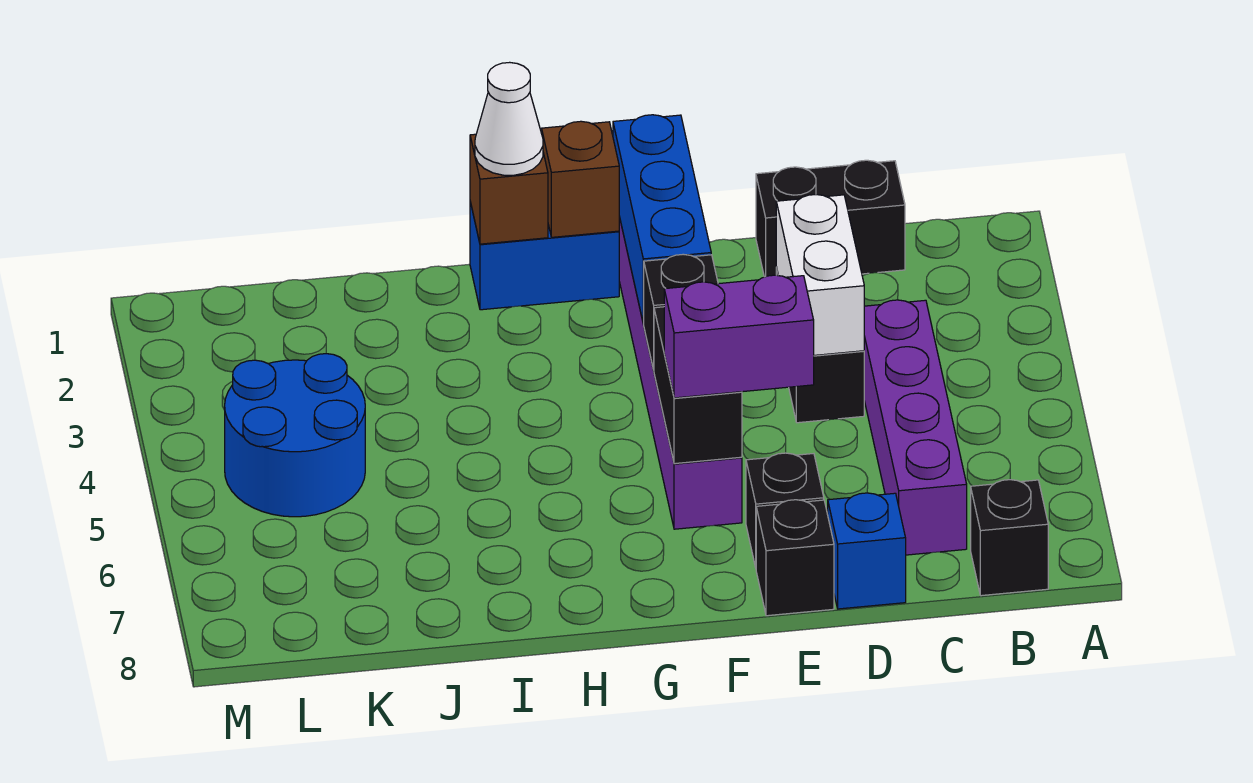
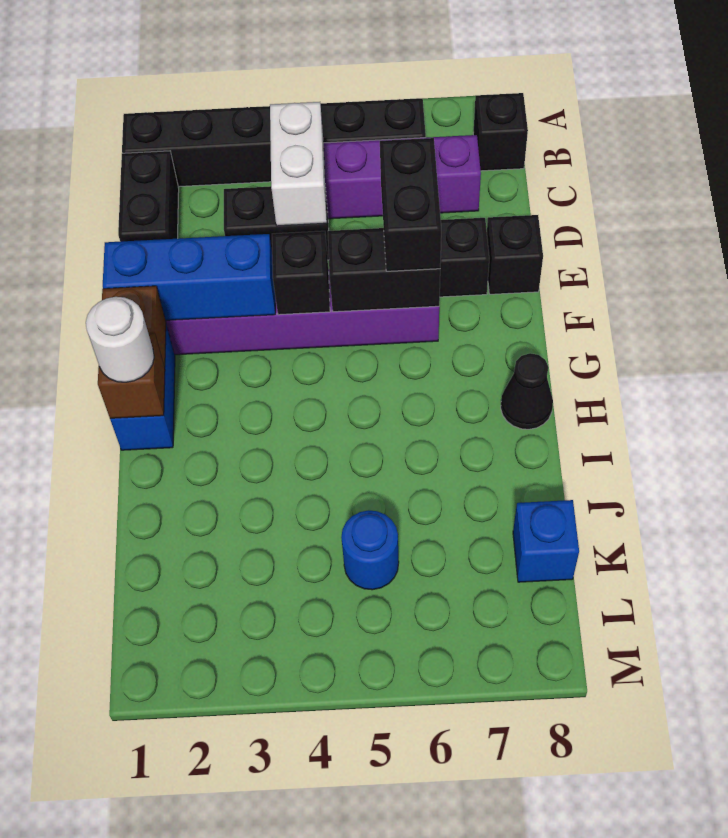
none -> black 1x6 brick [122,98,426,187]
white 1x2 brick [776,195,864,355] -> white 1x2 brick turned to [270,102,327,226]
blue 1x1 brick [828,493,906,609] -> blue 1x1 brick moved to [513,500,579,582]
purple 1x2 brick [664,275,814,398] -> black 1x2 brick [380,138,441,271]
white 1x1 cone [475,62,543,175] -> white 1x1 round brick [86,297,154,382]
none -> black 1x1 cone [501,353,553,429]
blue 2x2 round brick [225,354,365,517] -> blue 1x1 round brick [341,510,399,590]

